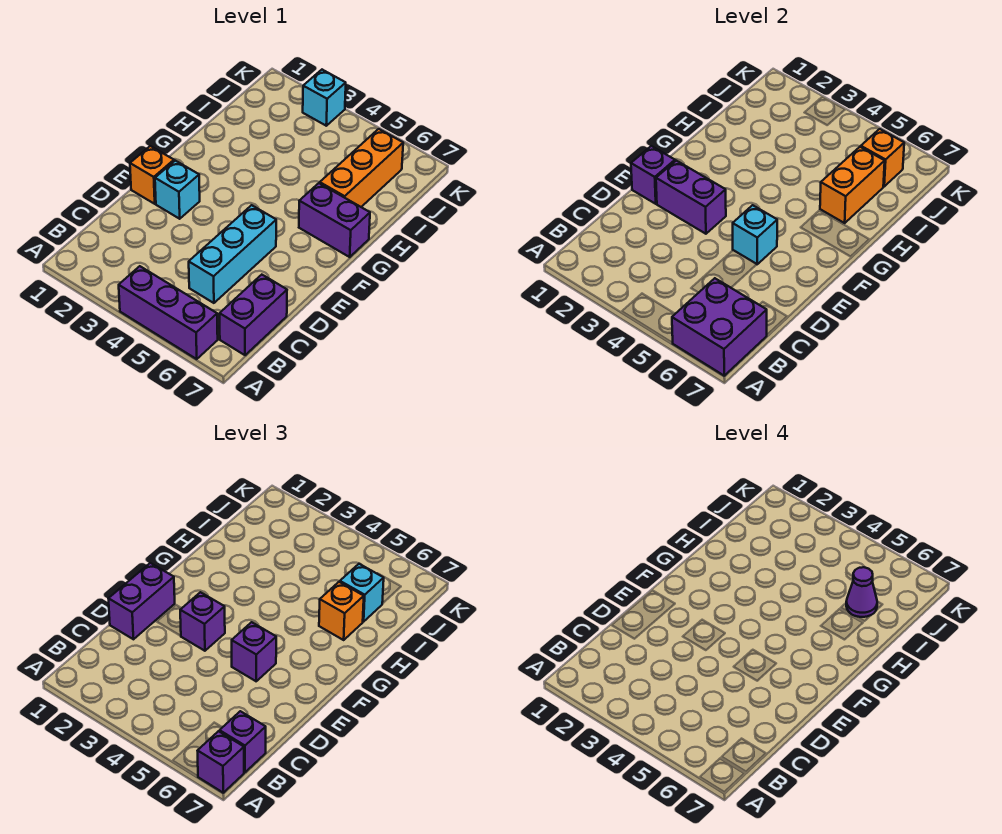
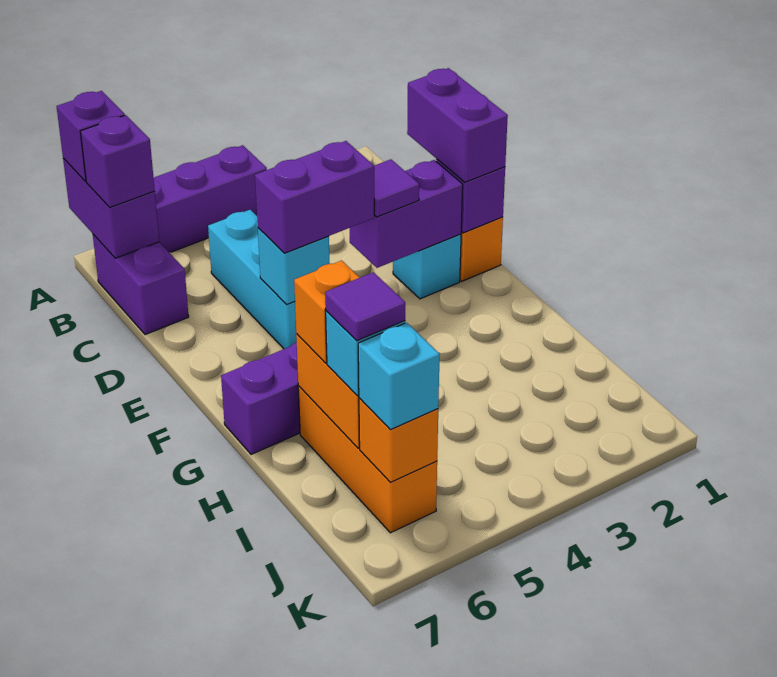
purple 2x2 brick [672,278,767,376] -> purple 1x2 brick [63,158,159,258]
purple 1x1 brick [180,592,225,651] -> purple 1x1 tile [374,159,419,217]
purple 1x1 brick [232,622,276,681] -> purple 1x2 brick [255,141,374,253]
purple 1x1 cone [846,567,877,617] -> purple 1x1 tile [325,272,405,341]
cyan 1x1 brick [303,70,346,126] -> cyan 1x1 brick moved to [358,323,440,430]

